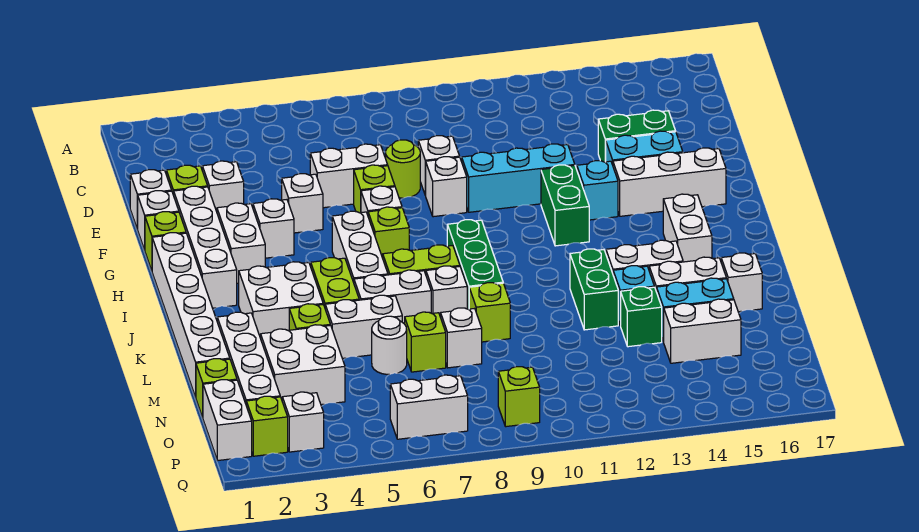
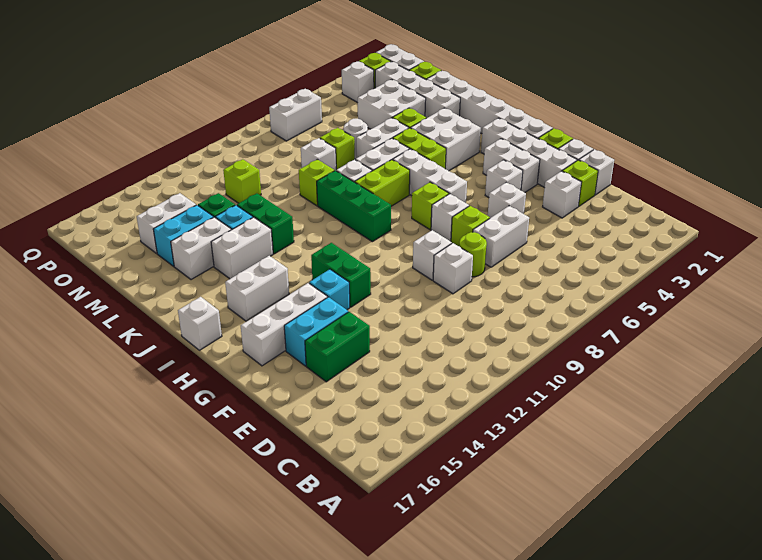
cyan 1x3 brick [462,144,575,212] -> none
white 1x2 brick [663,194,712,262] -> white 1x2 brick turned to [225,256,289,321]
white 1x1 brick [721,253,762,312] -> white 1x1 brick moved to [178,297,222,350]
lime 1x1 brick [498,367,540,427] -> lime 1x1 brick moved to [223,159,261,203]

